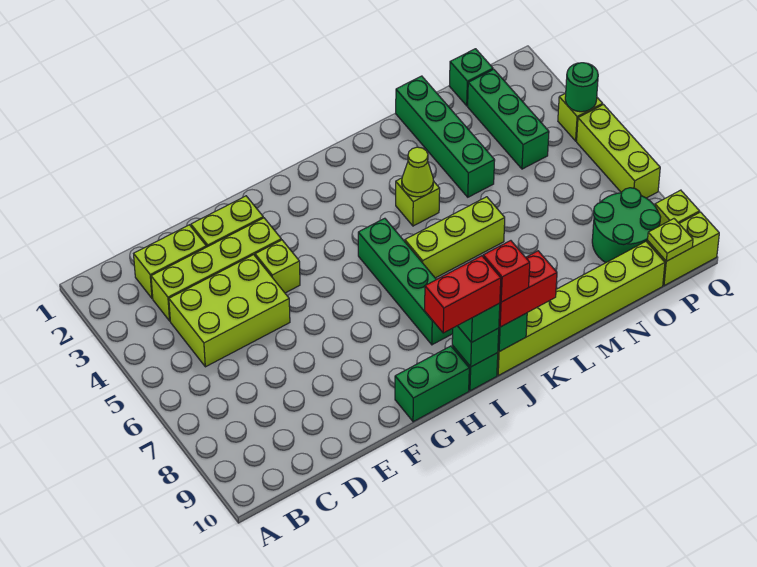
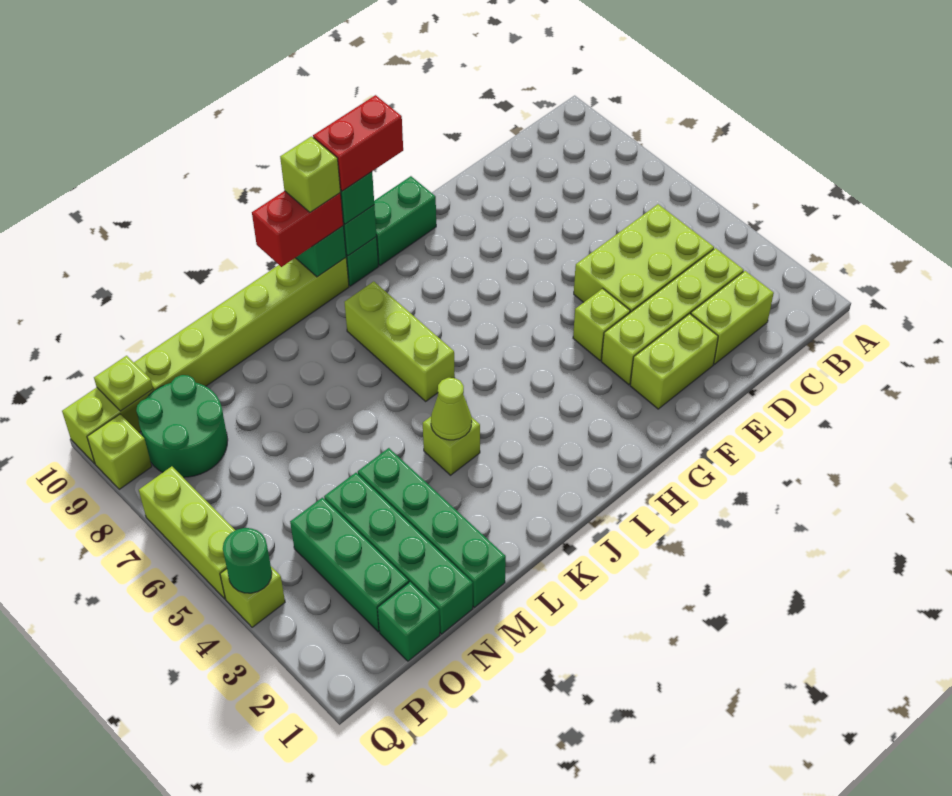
green 1x4 brick [358,218,453,345] -> green 1x4 brick moved to [324,473,473,634]
lime 1x3 brick [405,197,505,278] -> lime 1x3 brick turned to [344,281,455,401]
red 1x1 brick [483,241,530,302] -> lime 1x1 brick [280,136,340,212]

